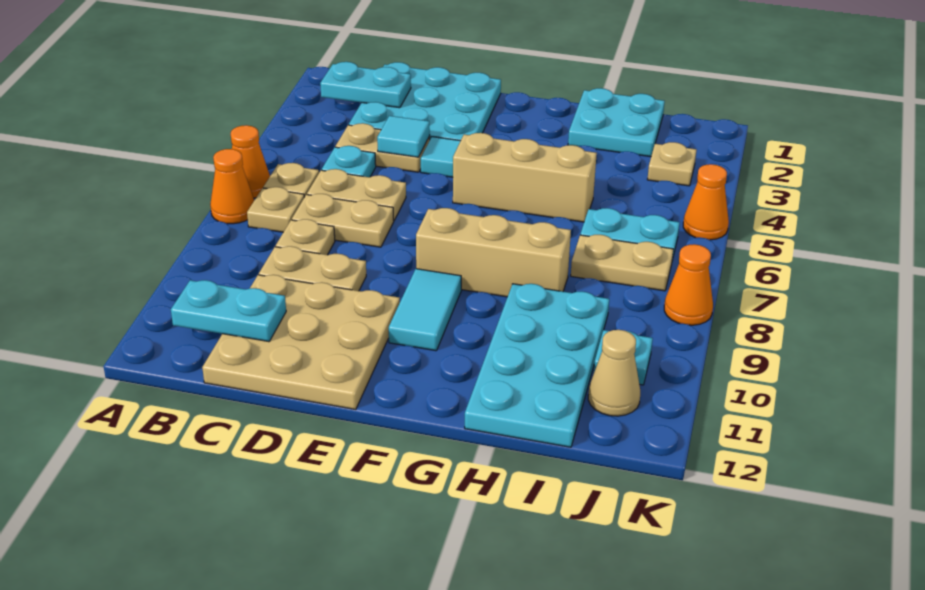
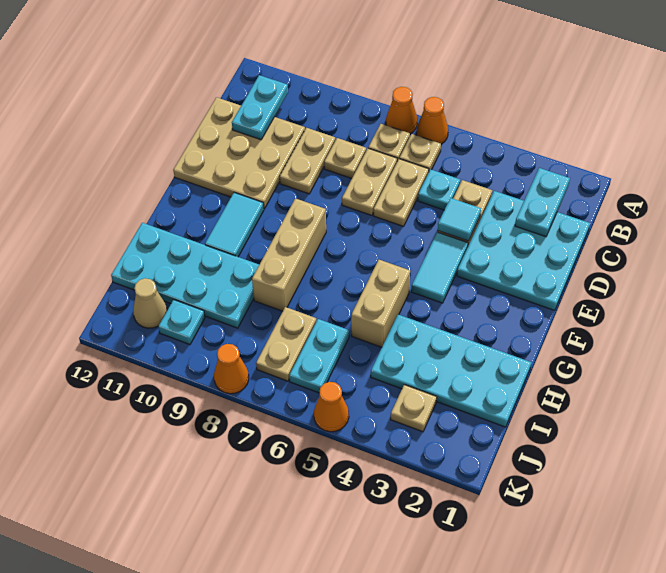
tan 1x3 brick [453,133,597,222] -> tan 1x2 brick [351,259,410,347]
cyan 1x2 tile [389,269,461,351] -> cyan 1x2 tile turned to [205,193,264,257]
cyan 2x2 plate [568,88,665,157] -> cyan 2x4 plate [371,315,531,427]

